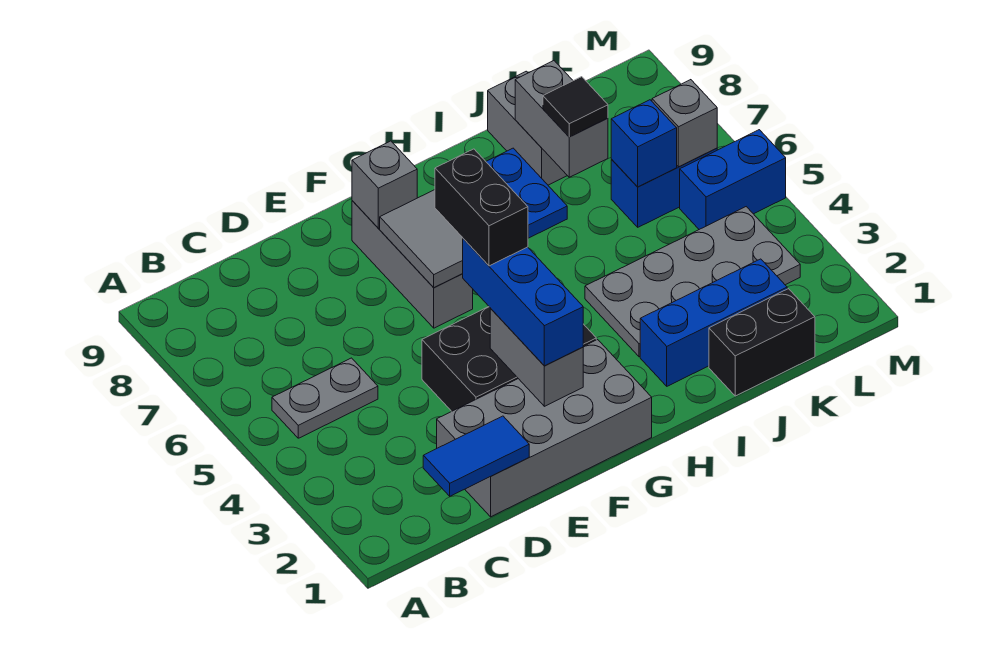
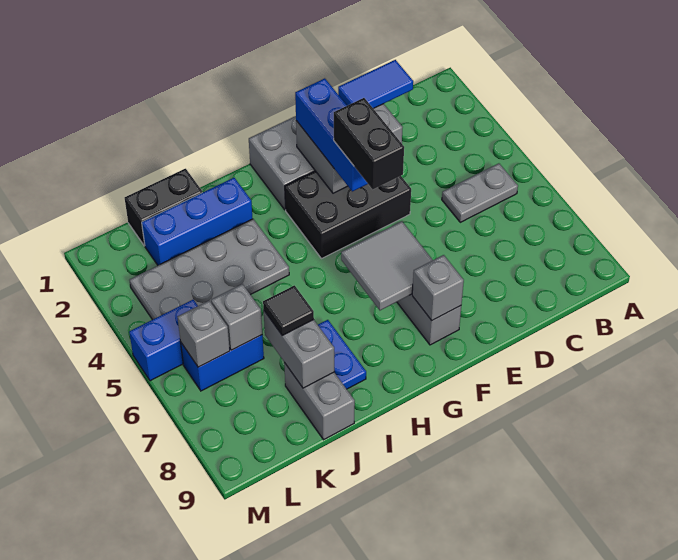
blue 1x1 brick [611,100,677,187] -> grey 1x1 brick [211,284,262,350]

